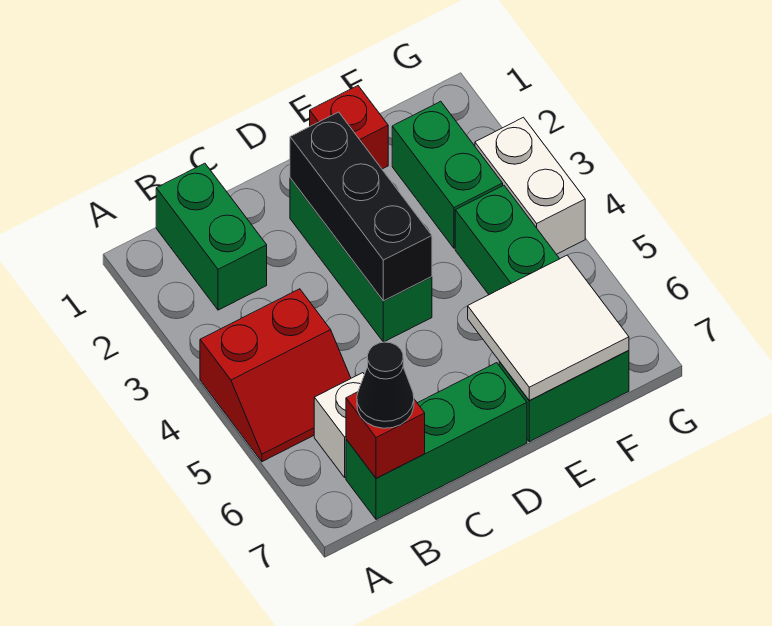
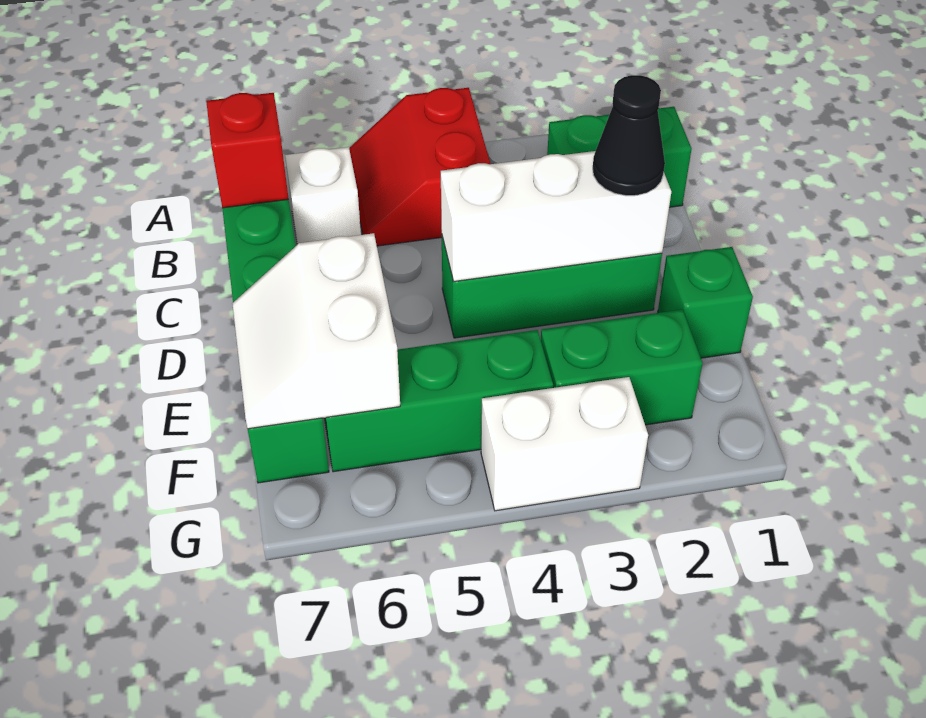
black 1x1 cone [357,342,414,428] -> black 1x1 cone moved to [593,75,665,196]
black 1x3 brick [290,112,432,301] -> white 1x3 brick [441,151,671,282]
red 1x1 brick [310,86,388,169] -> green 1x1 brick [658,247,753,358]
white 2x2 tile [468,255,629,400] -> white 2x2 slope [232,233,400,429]

